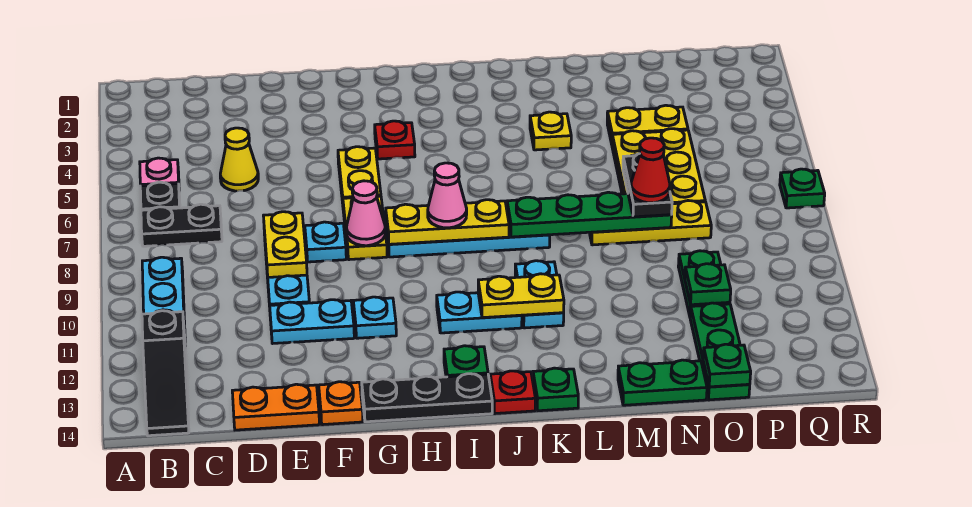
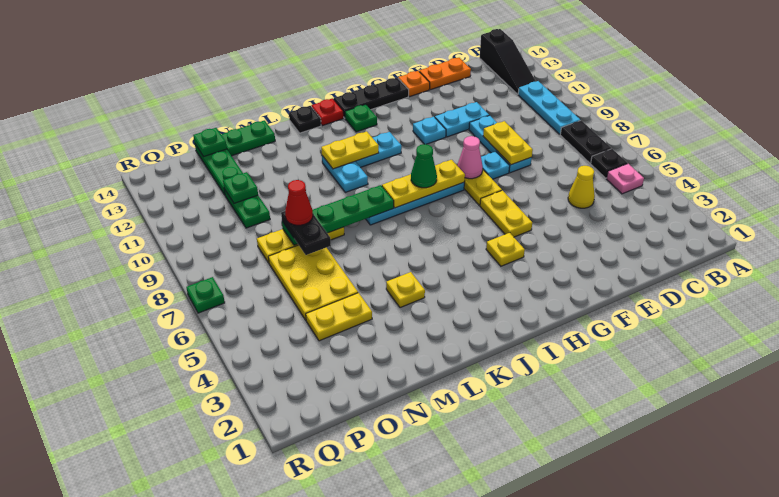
black 1x2 plate [141,204,222,246] -> black 1x2 plate turned to [560,120,611,163]
black 1x3 slope [142,311,189,436] -> black 1x3 slope turned to [480,29,536,94]
red 1x1 plate [375,121,415,159] -> yellow 1x1 plate [486,233,525,266]
pink 1x1 cone [428,163,467,228] -> green 1x1 cone [411,144,437,188]
green 1x1 plate [533,368,578,411] -> black 1x1 plate [289,106,321,133]

